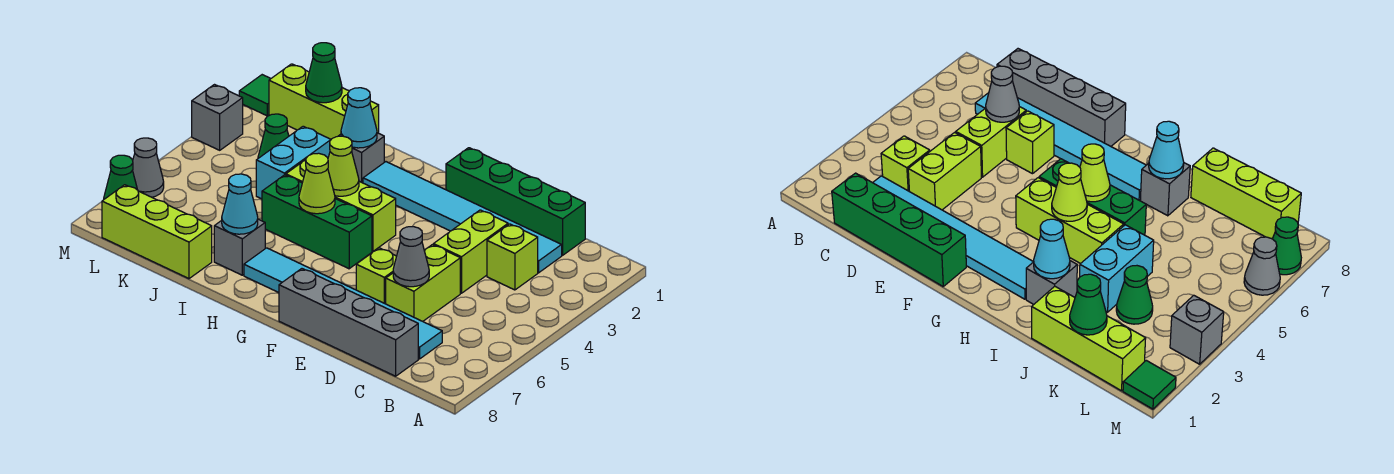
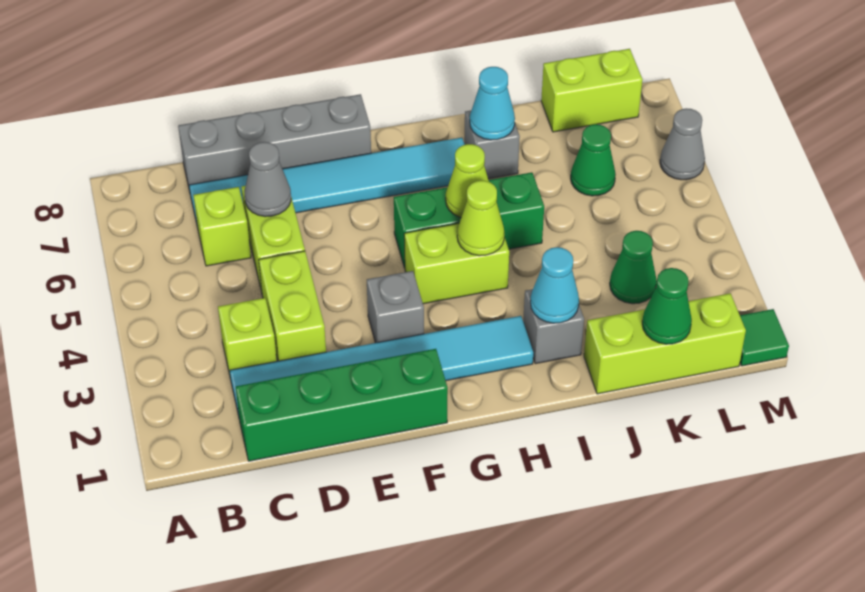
lime 1x1 brick [356,248,397,304] -> lime 1x1 brick moved to [193,187,251,266]
lime 1x3 brick [286,160,396,251] -> lime 1x2 brick [404,223,509,304]
cyan 1x2 brick [256,126,331,199] -> none
lime 1x3 brick [102,185,212,279] -> lime 1x2 brick [541,49,642,132]
grey 1x1 brick [192,85,243,150] -> grey 1x1 brick moved to [367,271,424,343]
green 1x1 cone [104,155,137,199] -> green 1x1 cone moved to [571,124,616,196]

